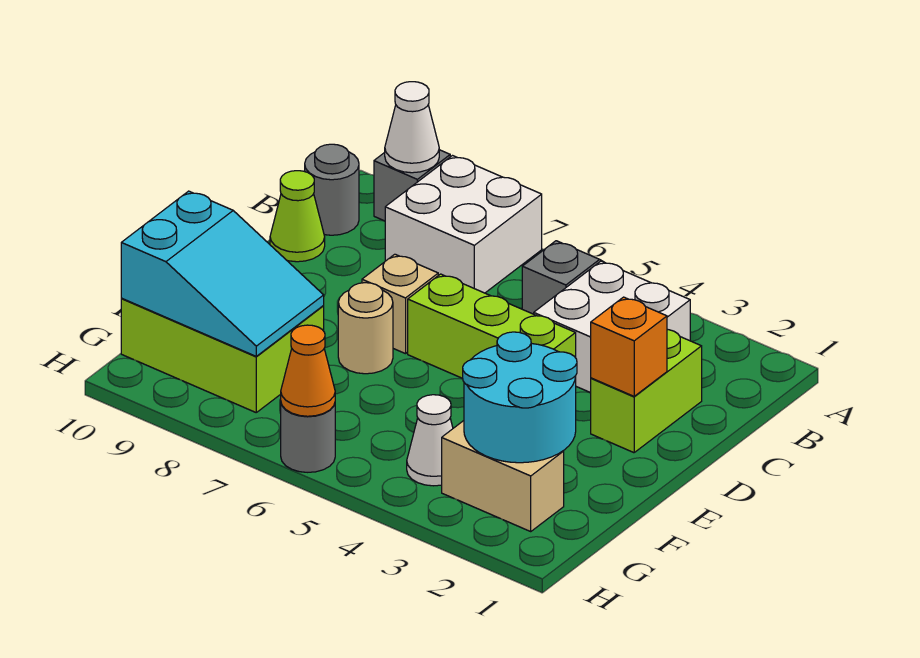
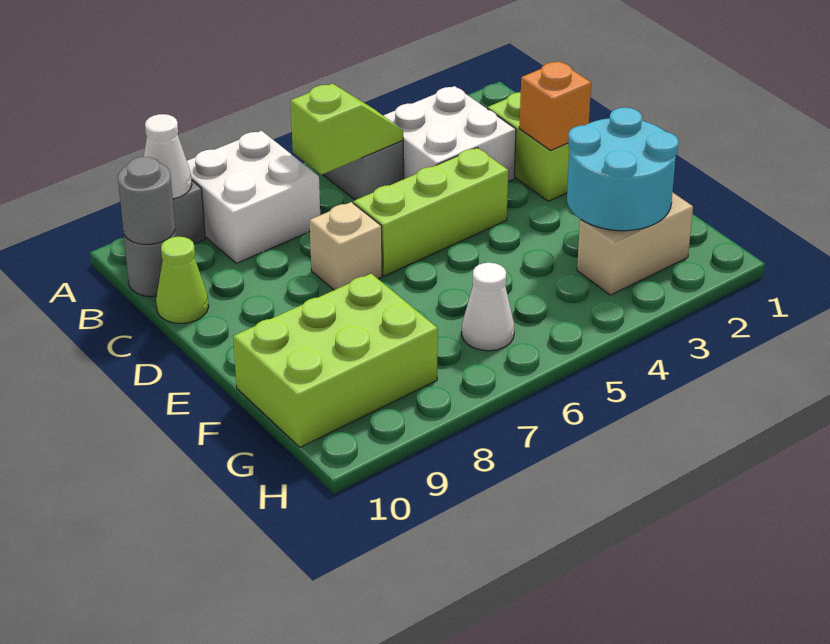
none -> lime 1x2 slope [291,84,403,175]
tan 1x1 round brick [338,283,393,374] -> none
cyan 2x3 slope [121,191,324,357] -> none
white 1x1 cone [407,395,453,486] -> white 1x1 cone moved to [462,263,514,351]
grey 1x1 round brick [281,404,335,472] -> grey 1x1 round brick moved to [118,157,175,245]
orange 1x1 cone [281,325,335,416] -> none

